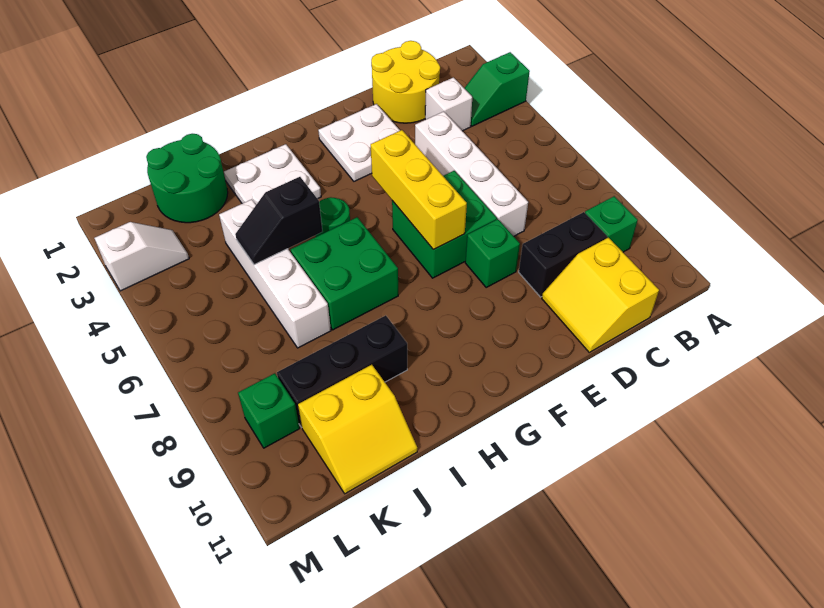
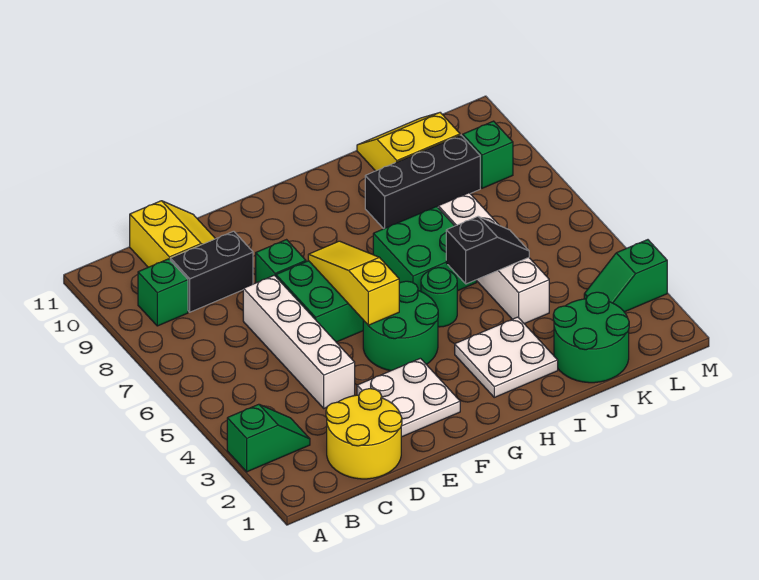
white 1x1 brick [425,77,472,131] -> none
none -> green 2x2 round brick [363,281,438,371]
yellow 1x3 brick [371,130,467,250] -> yellow 1x3 slope [308,241,399,325]
white 1x2 slope [94,222,189,291] -> green 1x2 slope [584,240,667,312]

